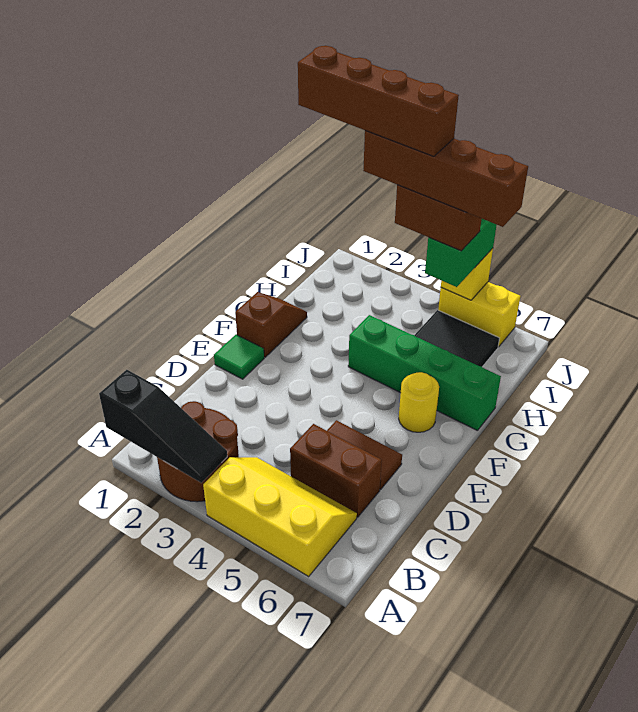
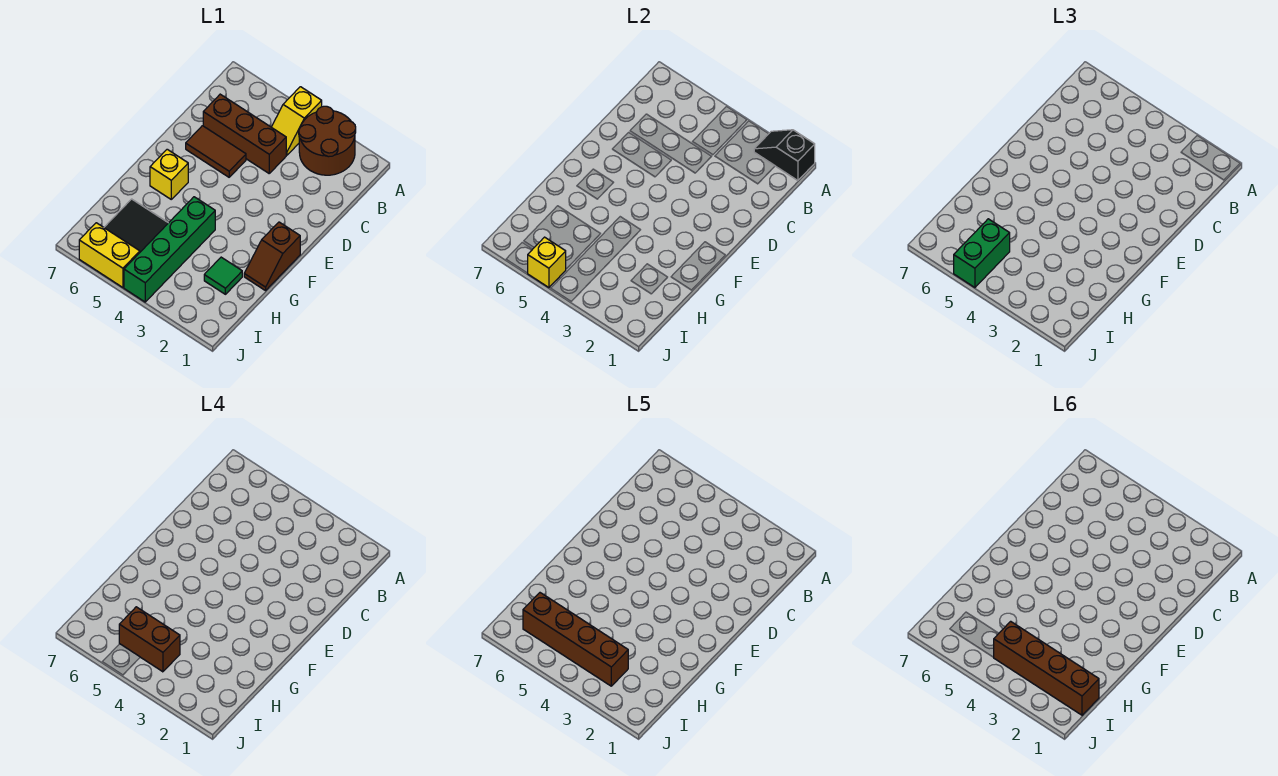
black 1x3 slope [99,370,227,483] -> black 1x2 slope [754,130,815,181]
yellow 2x3 slope [203,457,357,576] -> yellow 1x2 slope [272,87,322,155]
brown 1x2 brick [290,424,382,517] -> brown 1x3 brick [203,94,286,173]
green 1x1 tile [214,335,264,379] -> green 1x1 tile moved to [204,257,242,294]
yellow 1x1 round brick [399,372,439,432] -> yellow 1x1 brick [150,149,188,199]
green 1x4 brick [348,315,501,431] -> green 1x4 brick turned to [124,197,215,302]

